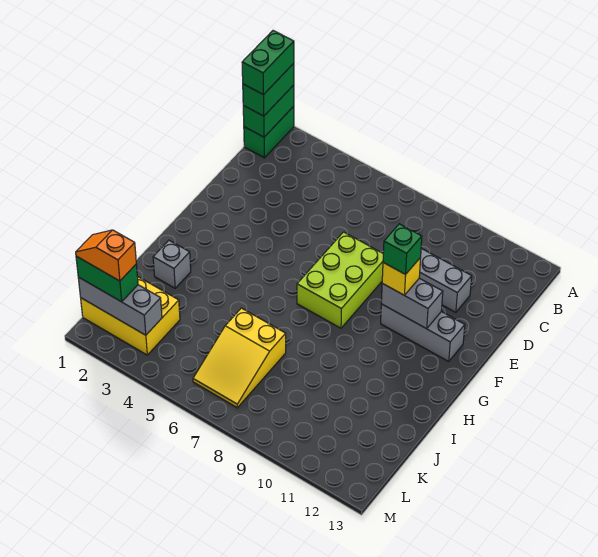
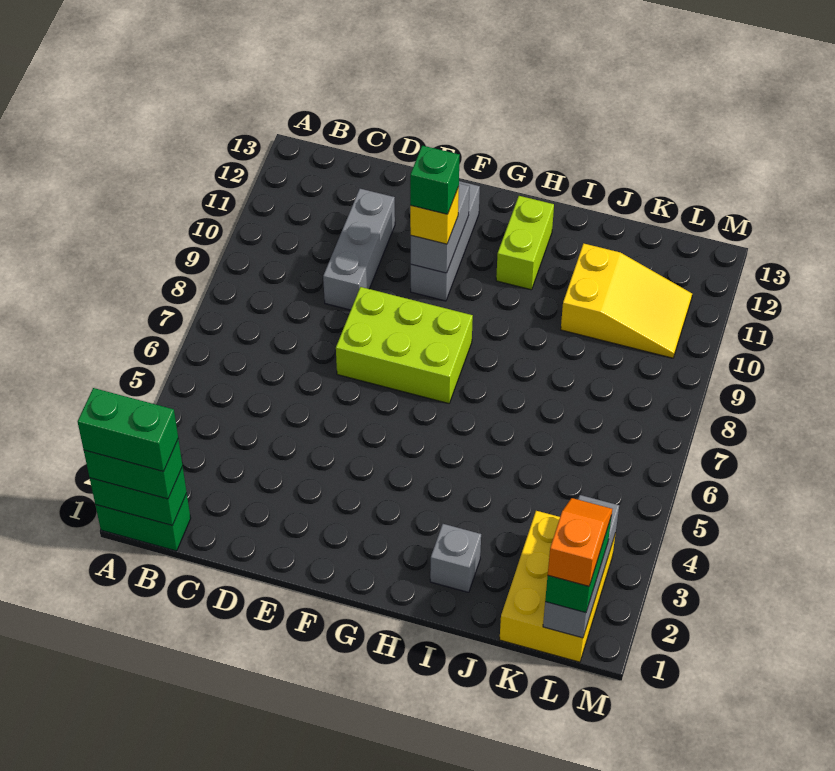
none -> lime 1x2 brick [496,196,554,290]
yellow 2x3 slope [193,308,286,408] -> yellow 2x3 slope moved to [561,243,692,358]
orange 1x2 slope [76,230,136,281] -> orange 1x2 slope turned to [548,498,612,586]

